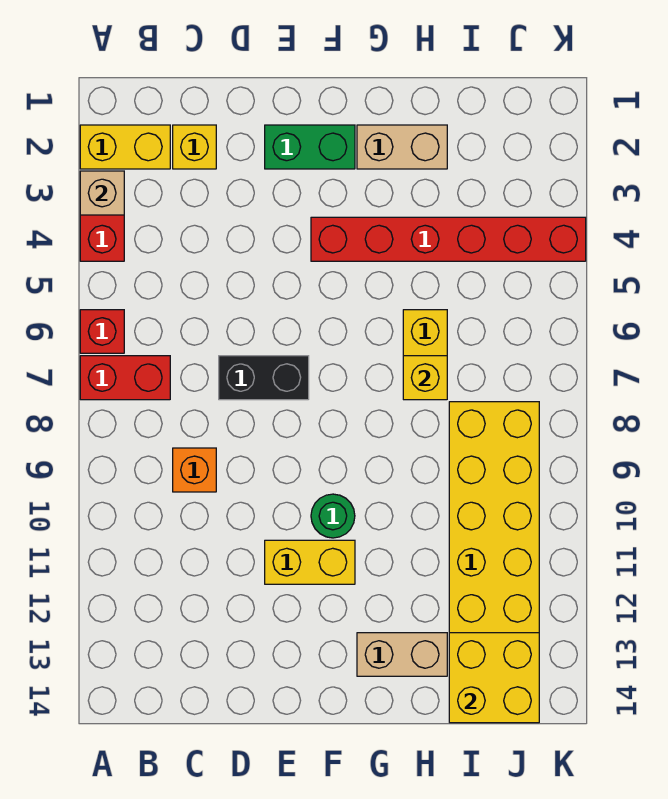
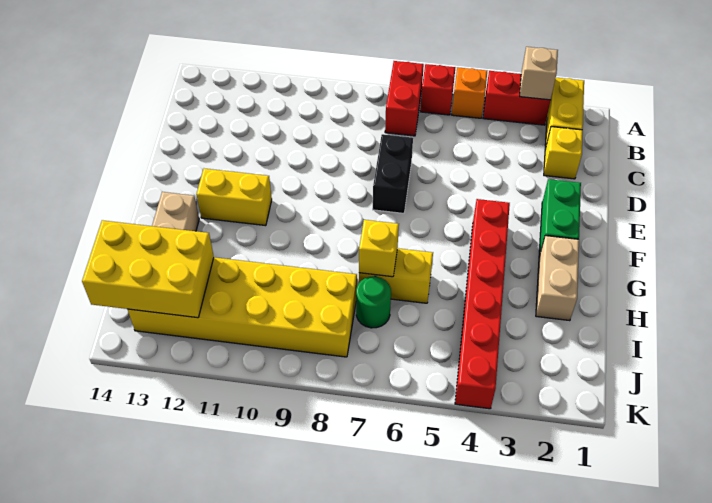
orange 1x1 brick [173,448,216,492] -> orange 1x1 brick moved to [452,67,487,118]
yellow 1x2 brick [265,540,355,584] -> yellow 1x2 brick turned to [196,169,272,226]
green 1x1 round brick [311,494,355,538] -> green 1x1 round brick moved to [356,276,391,328]
yellow 2x2 brick [449,633,539,723] -> yellow 2x3 brick [82,220,214,318]

